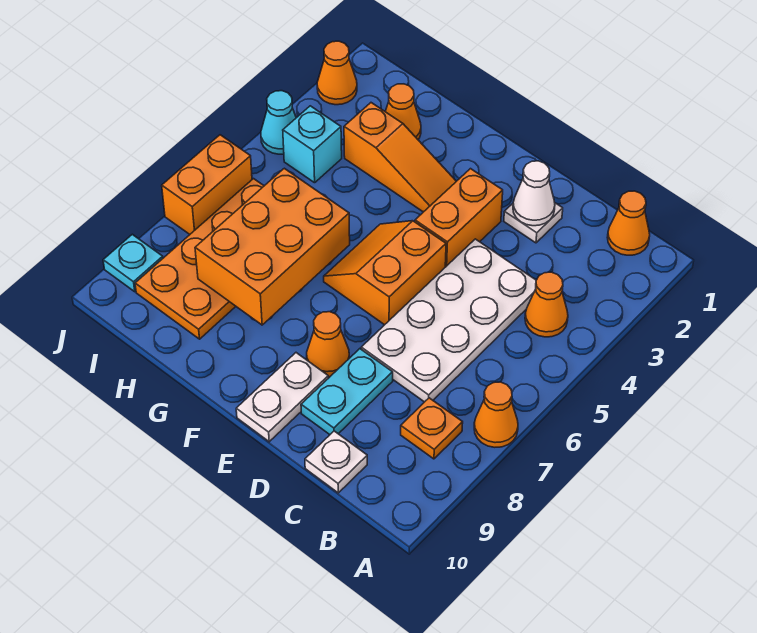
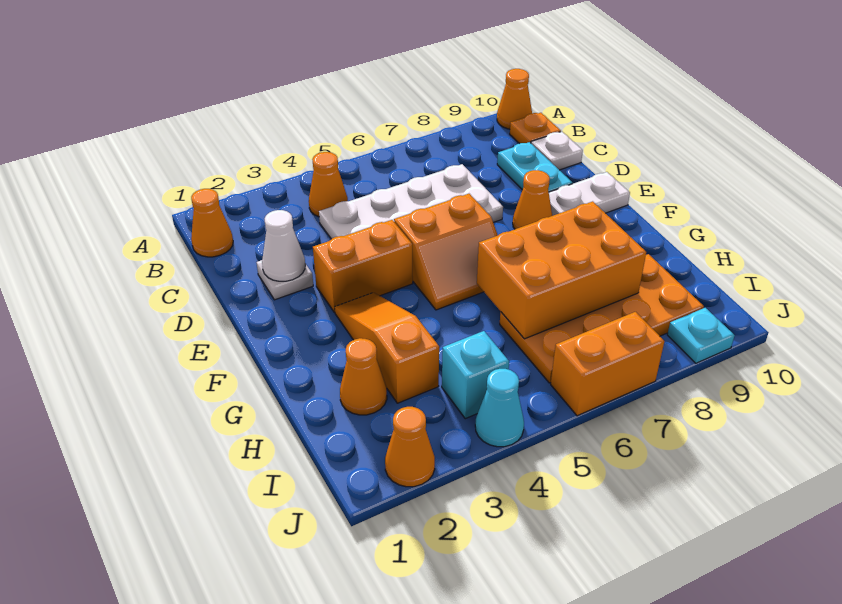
orange 1x1 cone [474,382,518,447] -> orange 1x1 cone moved to [497,69,532,129]
orange 1x1 plate [401,398,463,459] -> orange 1x1 plate moved to [510,113,561,144]
cyan 1x2 plate [301,349,393,435] -> cyan 1x2 plate turned to [497,142,572,192]

